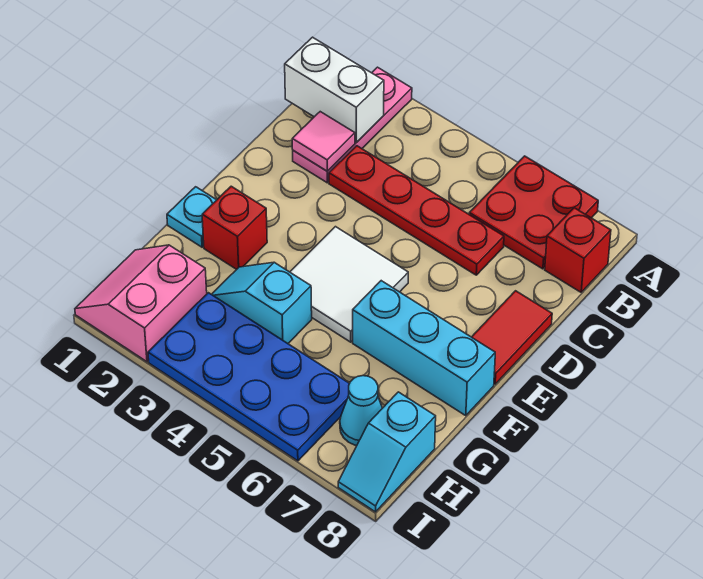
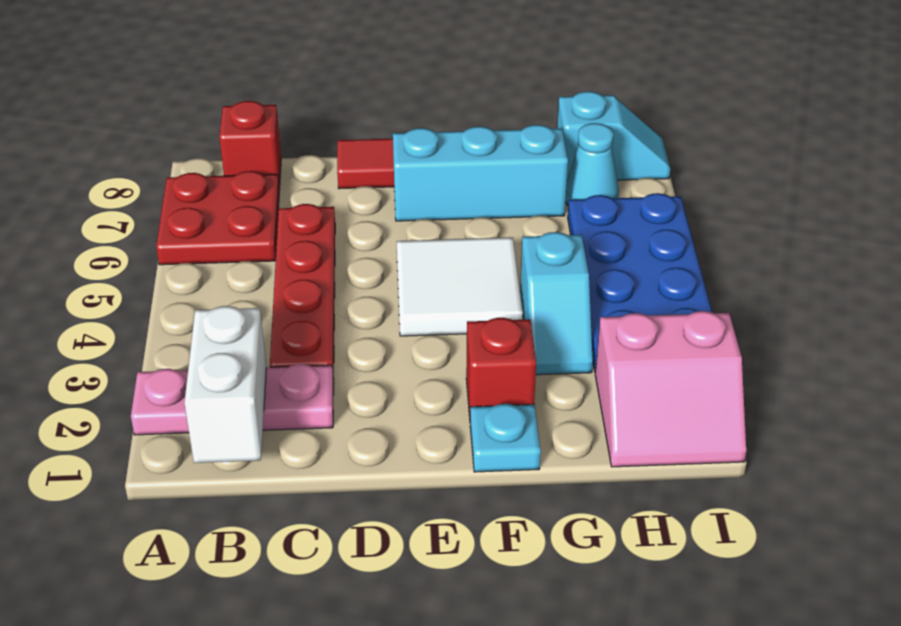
pink 1x1 tile [292,112,355,171] -> none
cyan 1x3 brick [353,281,495,415] -> cyan 1x3 brick turned to [393,125,568,221]

